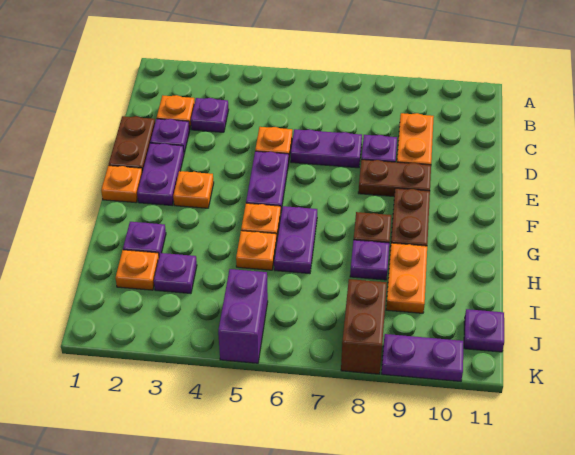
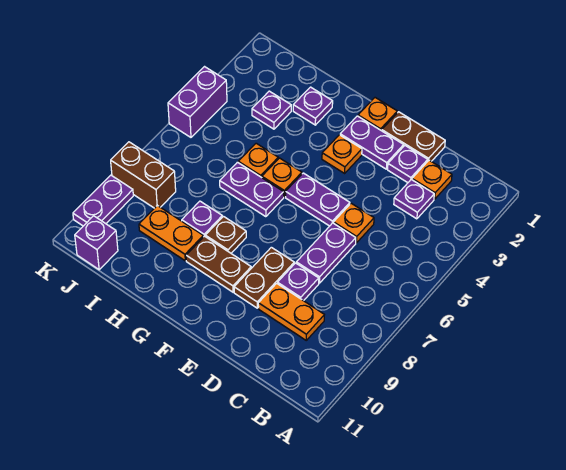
orange 1x1 plate [116,250,159,290] -> none
purple 1x2 brick [218,269,268,363] -> purple 1x2 brick turned to [168,67,227,137]
purple 1x1 plate [464,309,504,352] -> purple 1x1 brick [75,216,118,270]

